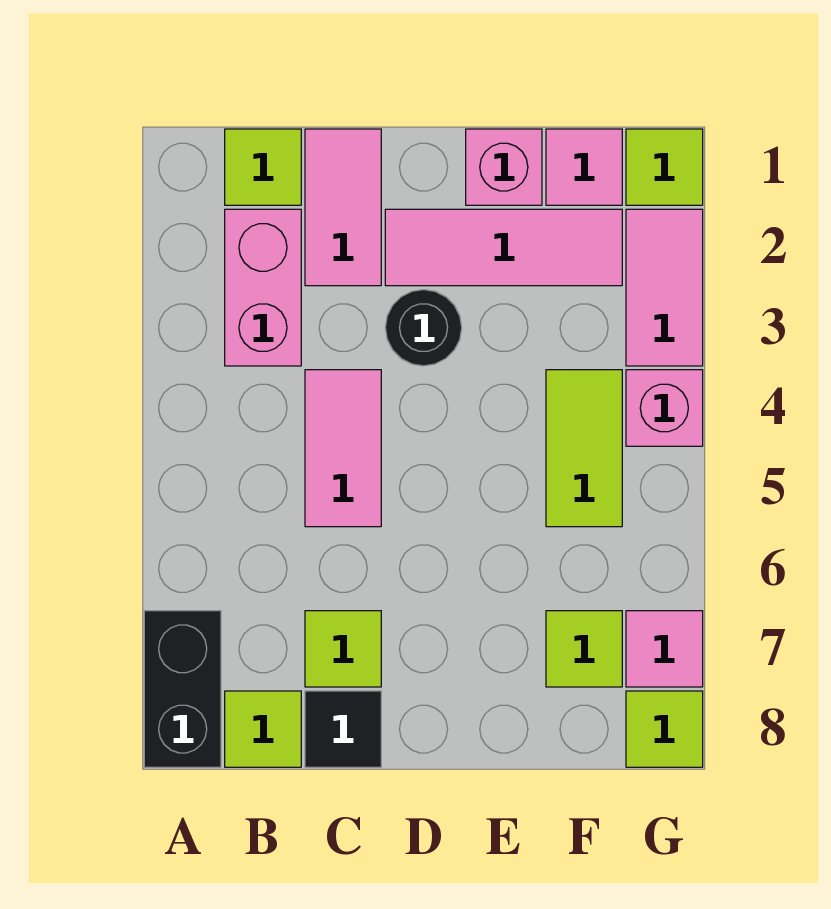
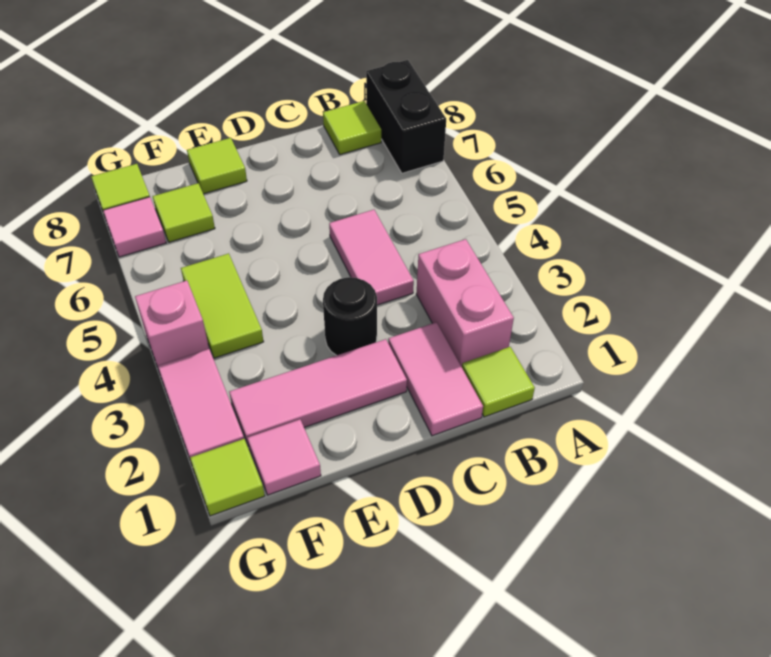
lime 1x1 tile [305,611,381,687] -> lime 1x1 tile moved to [187,138,247,194]
black 1x1 tile [305,691,381,767] -> none
pink 1x1 brick [466,129,542,205] -> none

